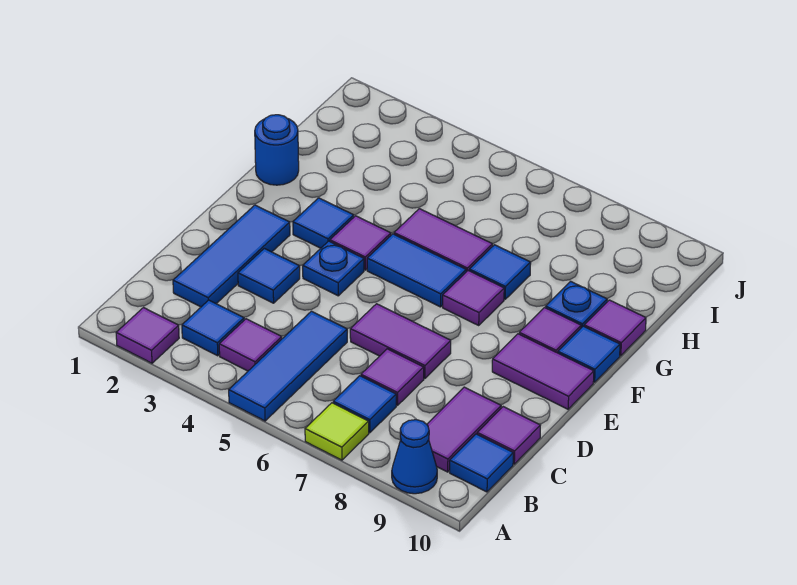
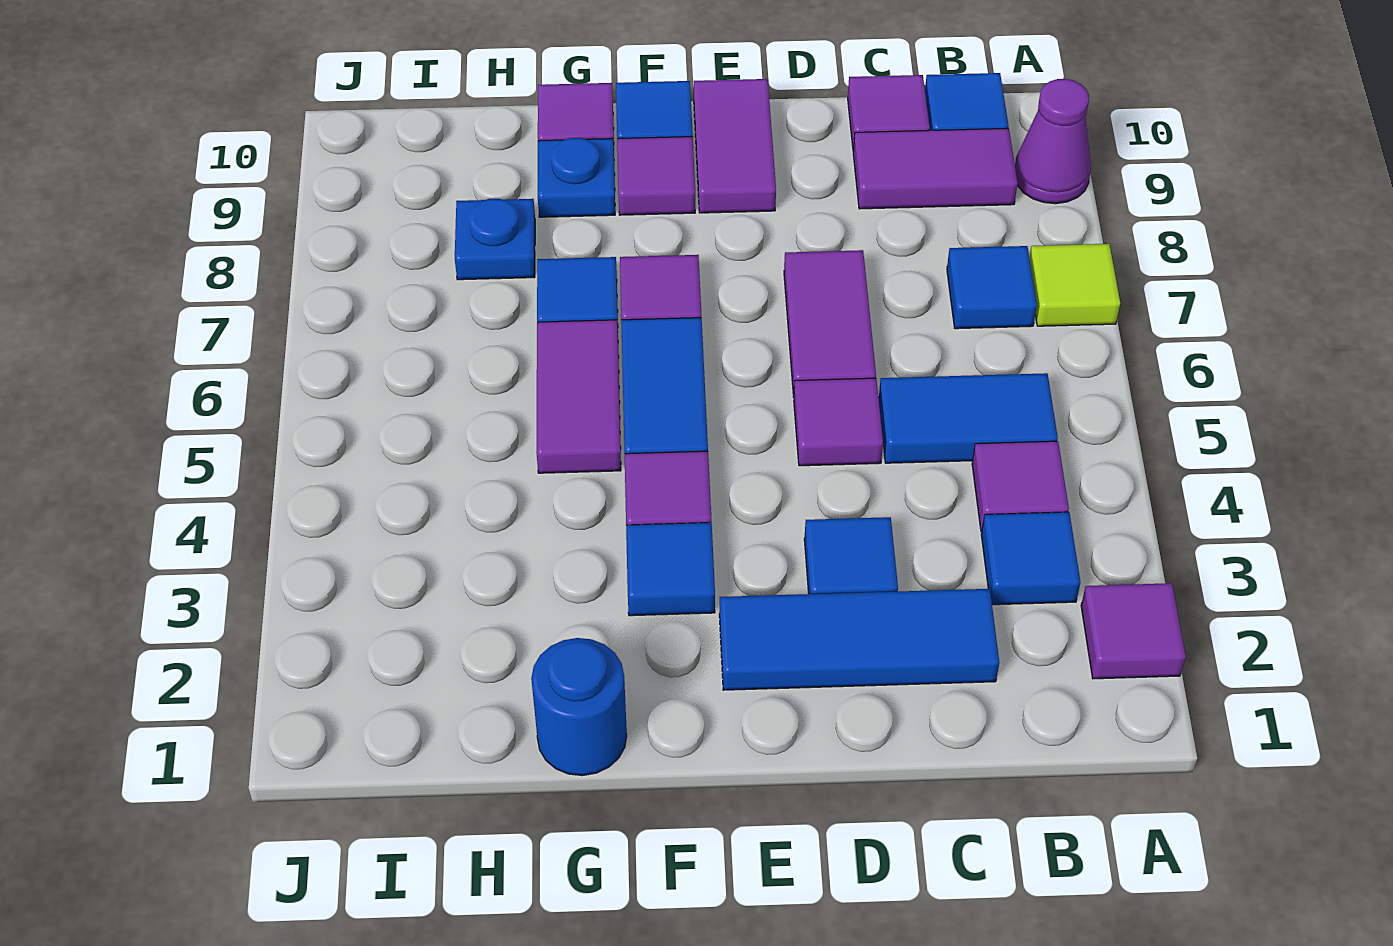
blue 1x3 tile [229,311,347,421] -> blue 1x2 tile [879,373,1058,463]
blue 1x1 cone [392,420,437,494] -> purple 1x1 cone [1015,79,1091,204]
purple 1x1 tile [361,349,424,405] -> purple 1x1 tile moved to [794,378,883,466]
blue 1x1 plate [303,241,364,296] -> blue 1x1 plate moved to [455,199,535,280]

